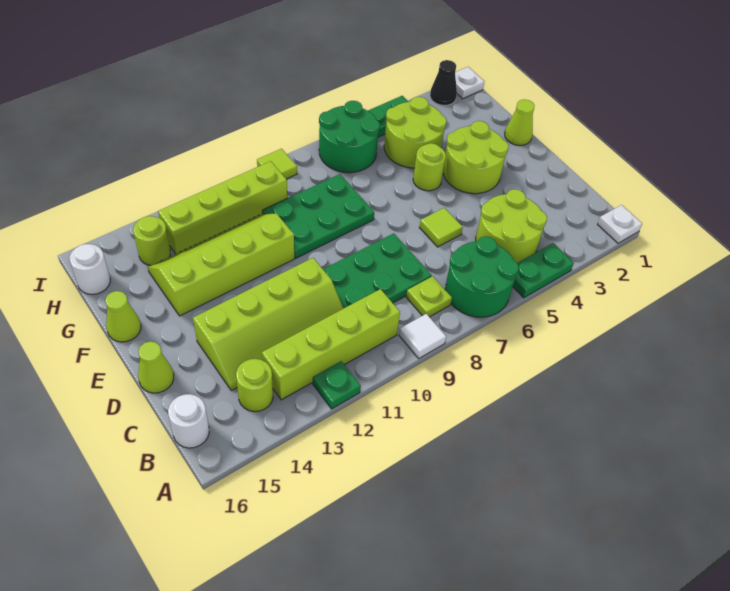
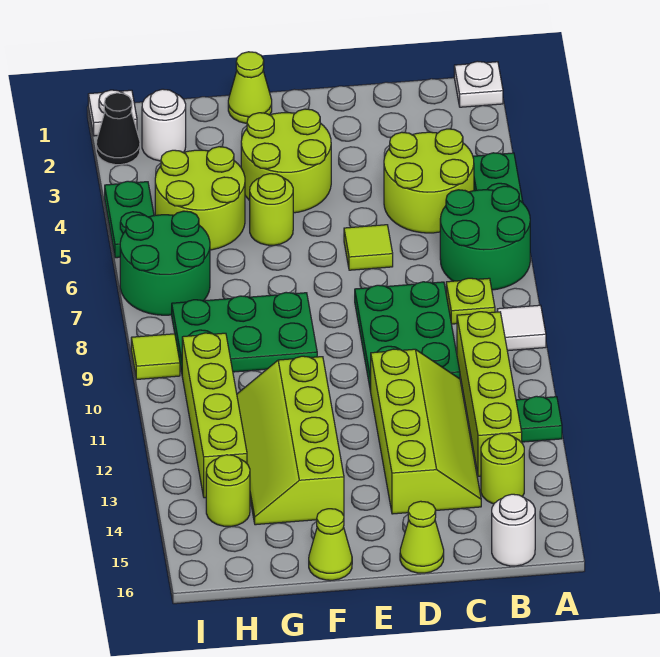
green 2x3 plate [262,174,374,258] -> green 2x3 plate turned to [172,292,317,372]
white 1x1 round brick [69,244,110,294] -> white 1x1 round brick moved to [142,89,186,161]

